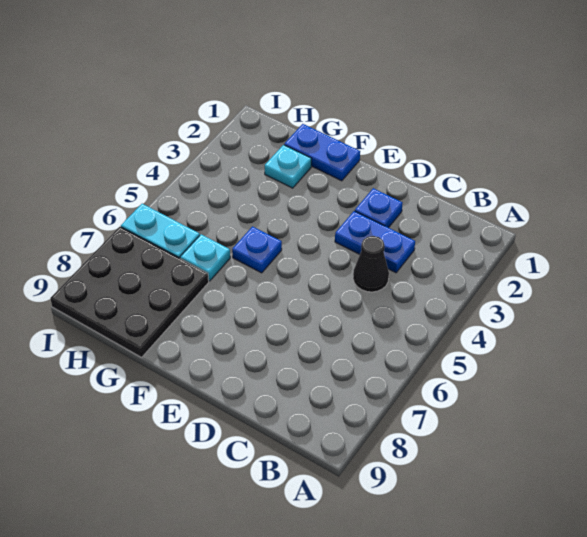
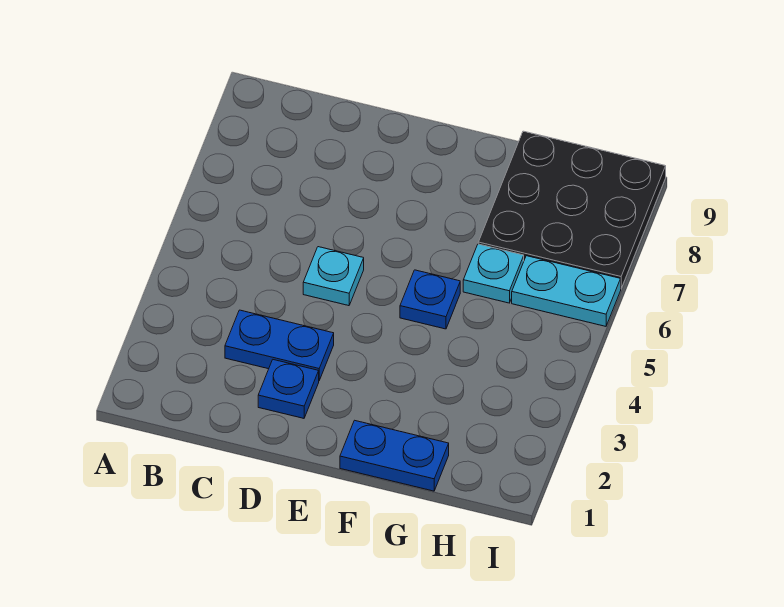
black 1x1 cone [353,236,389,292] -> none
cyan 1x1 plate [265,145,311,188] -> cyan 1x1 plate moved to [303,247,364,306]

